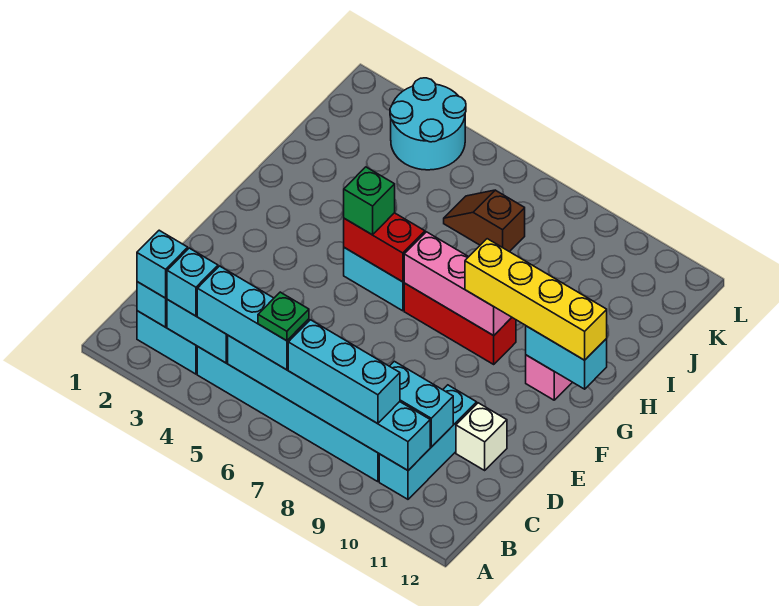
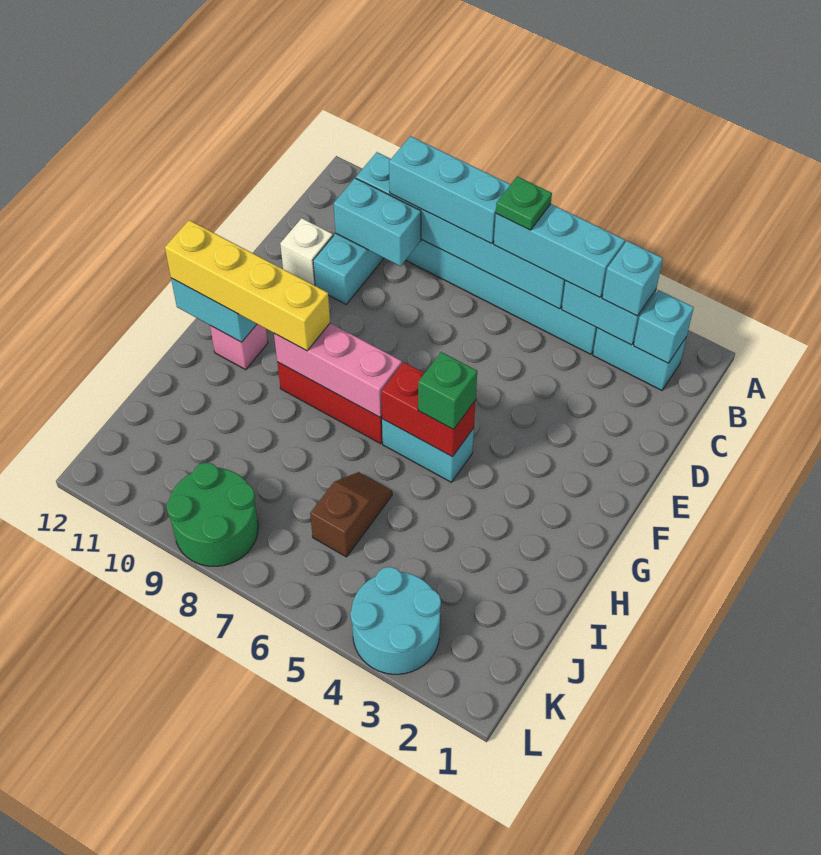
cyan 1x1 brick [137,230,188,298] -> none
brown 1x2 slope [444,190,525,252] -> brown 1x2 slope turned to [310,472,392,557]
none -> green 2x2 round brick [166,463,258,566]

